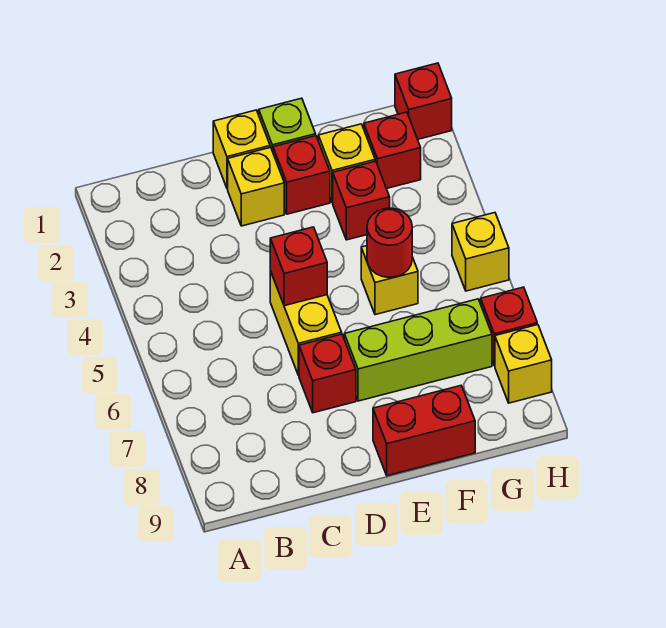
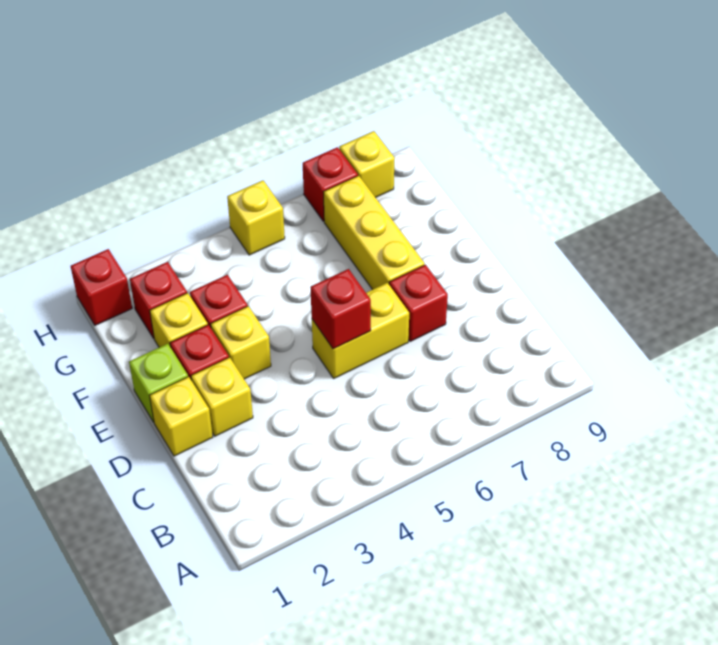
lime 1x3 brick [344,299,492,401] -> yellow 1x3 brick [323,176,424,290]
red 1x2 brick [373,386,475,476] -> none
yellow 1x1 brick [361,246,418,315] -> yellow 1x1 brick moved to [211,306,271,379]
red 1x1 round brick [367,208,412,278] -> none

